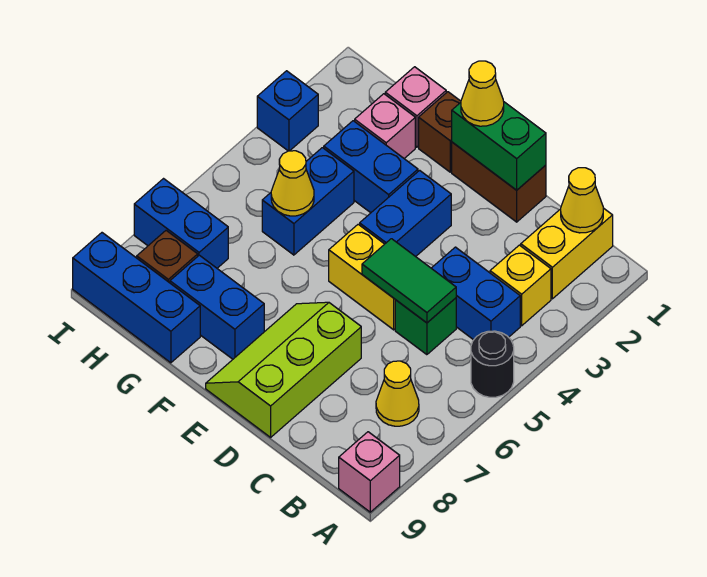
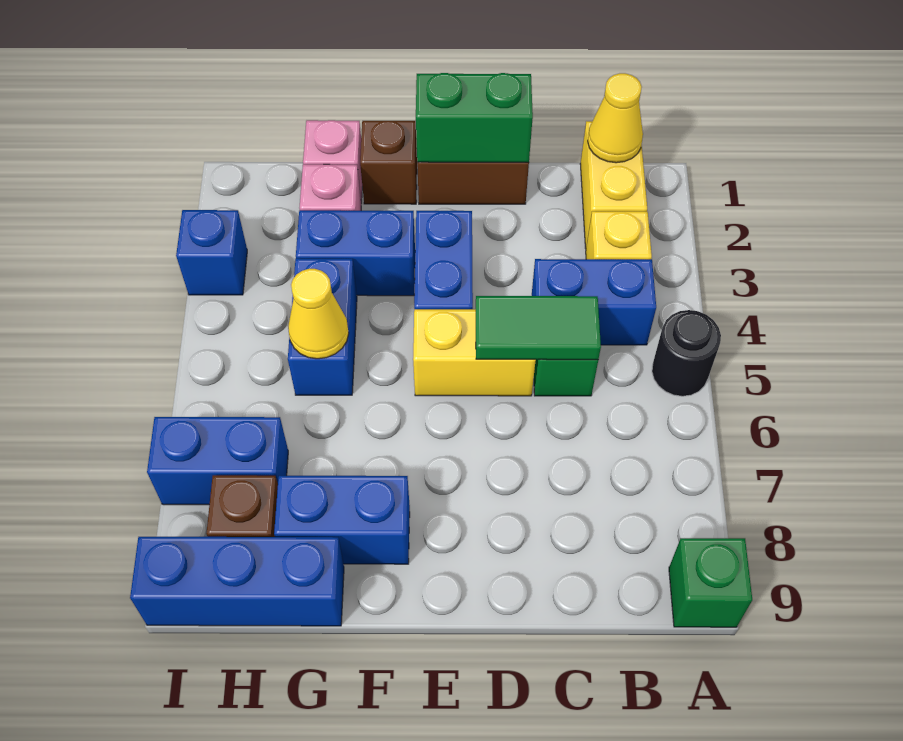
pink 1x1 brick [339,432,400,512] -> green 1x1 brick [669,538,752,627]
yellow 1x1 cone [376,361,419,426] -> none
lime 2x3 slope [206,302,361,437] -> none
yellow 1x1 cone [461,61,504,126] -> none

